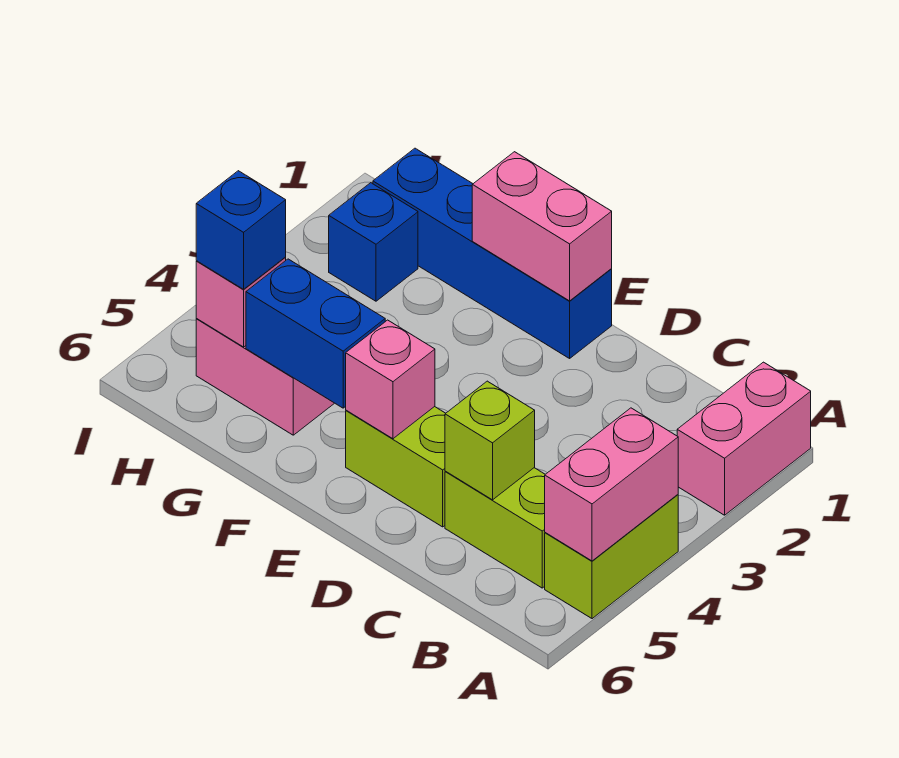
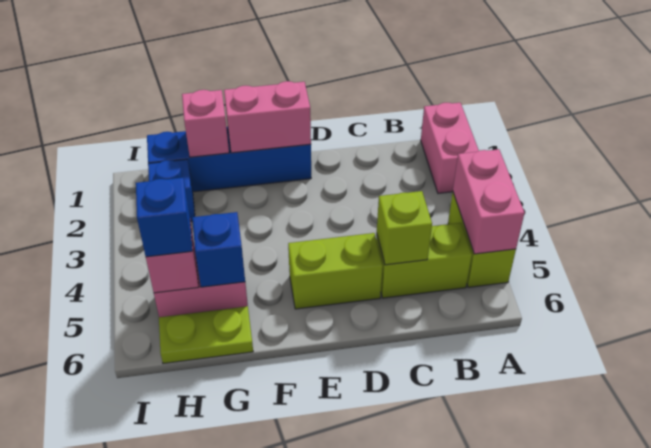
pink 1x1 brick [346,320,435,439] -> pink 1x1 brick moved to [182,90,229,157]
blue 1x2 brick [246,259,385,408] -> blue 1x1 brick [192,212,245,287]
none -> lime 1x2 plate [159,306,253,364]

